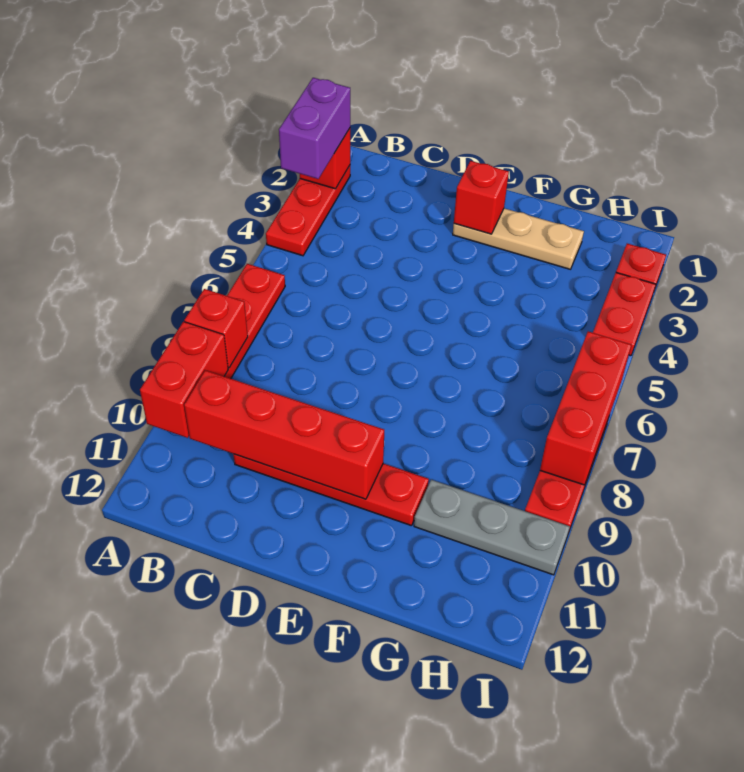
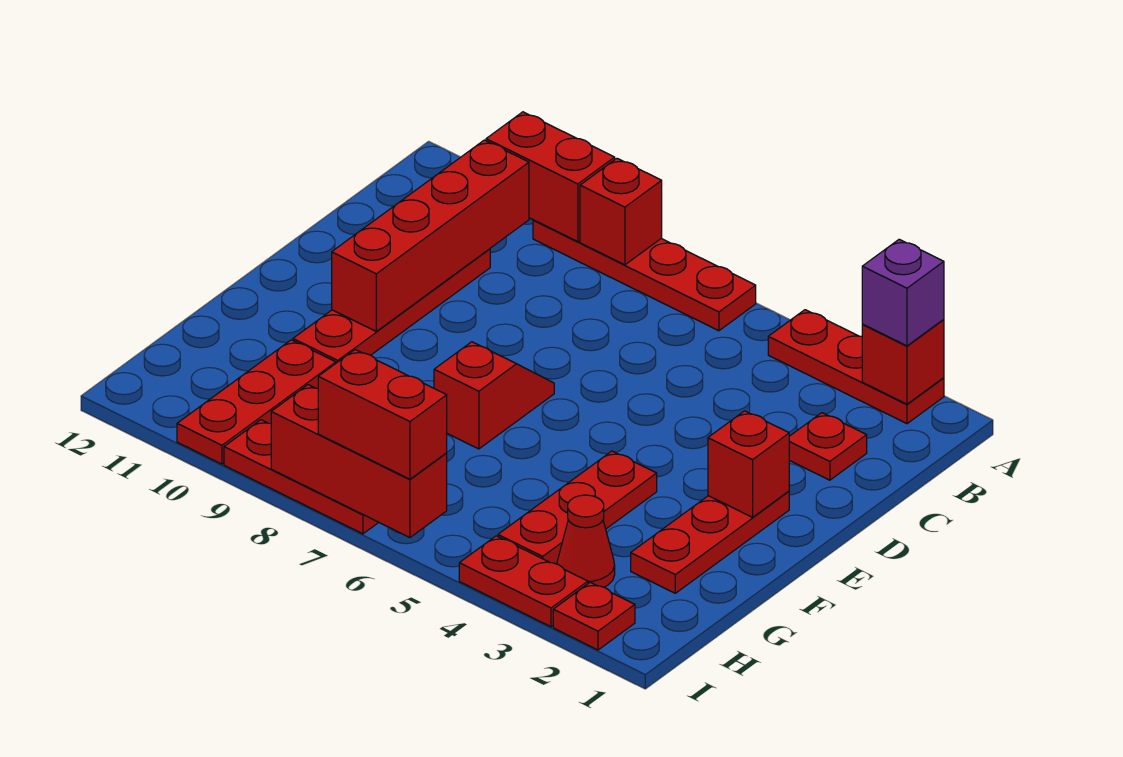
purple 1x2 brick [279,78,350,179] -> purple 1x1 brick [862,239,944,346]
none -> red 1x1 plate [789,413,867,480]
tan 1x3 plate [453,208,584,269] -> red 1x3 plate [631,491,789,593]
none -> red 1x2 slope [434,342,554,449]
none -> red 1x3 plate [498,451,657,564]
grey 1x3 plate [414,480,570,575] -> red 1x3 plate [177,340,336,464]
none -> red 1x1 cone [557,495,615,587]
none -> red 1x2 brick [318,350,447,479]

